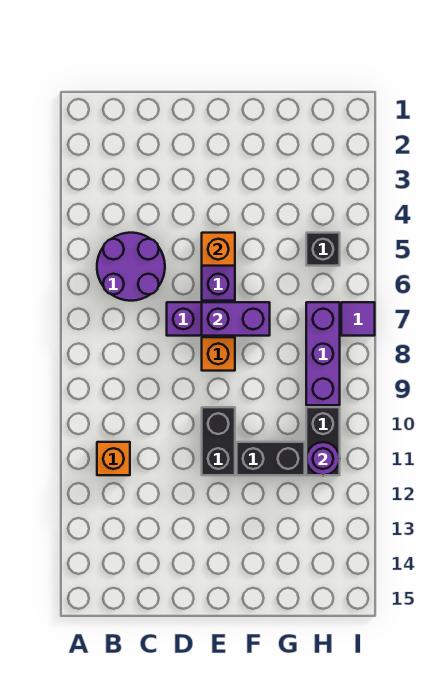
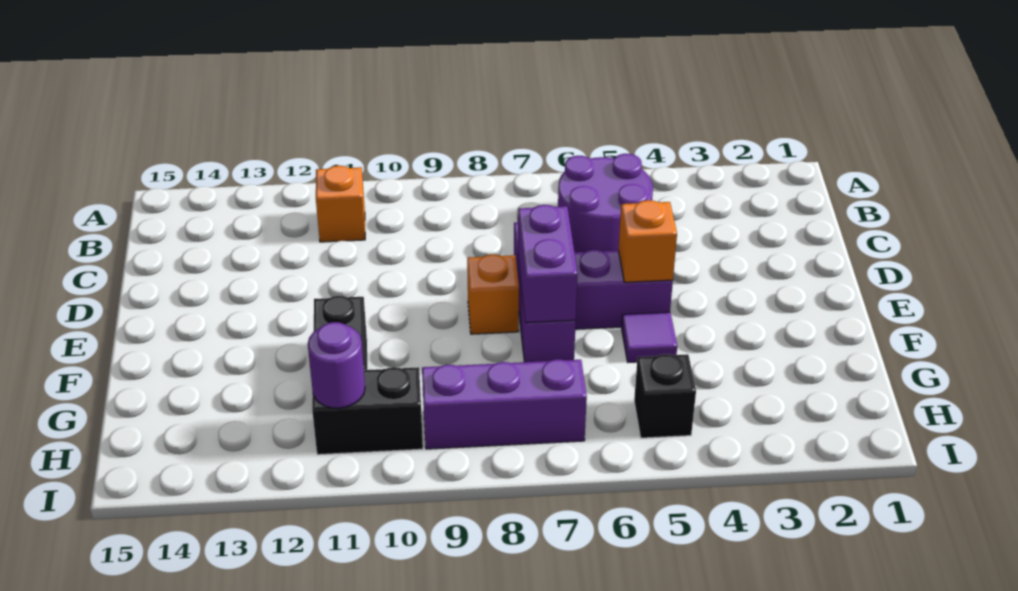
black 1x2 brick [202,407,235,475] -> none
purple 1x1 tile [341,302,375,336] -> purple 1x1 tile moved to [622,312,677,362]

